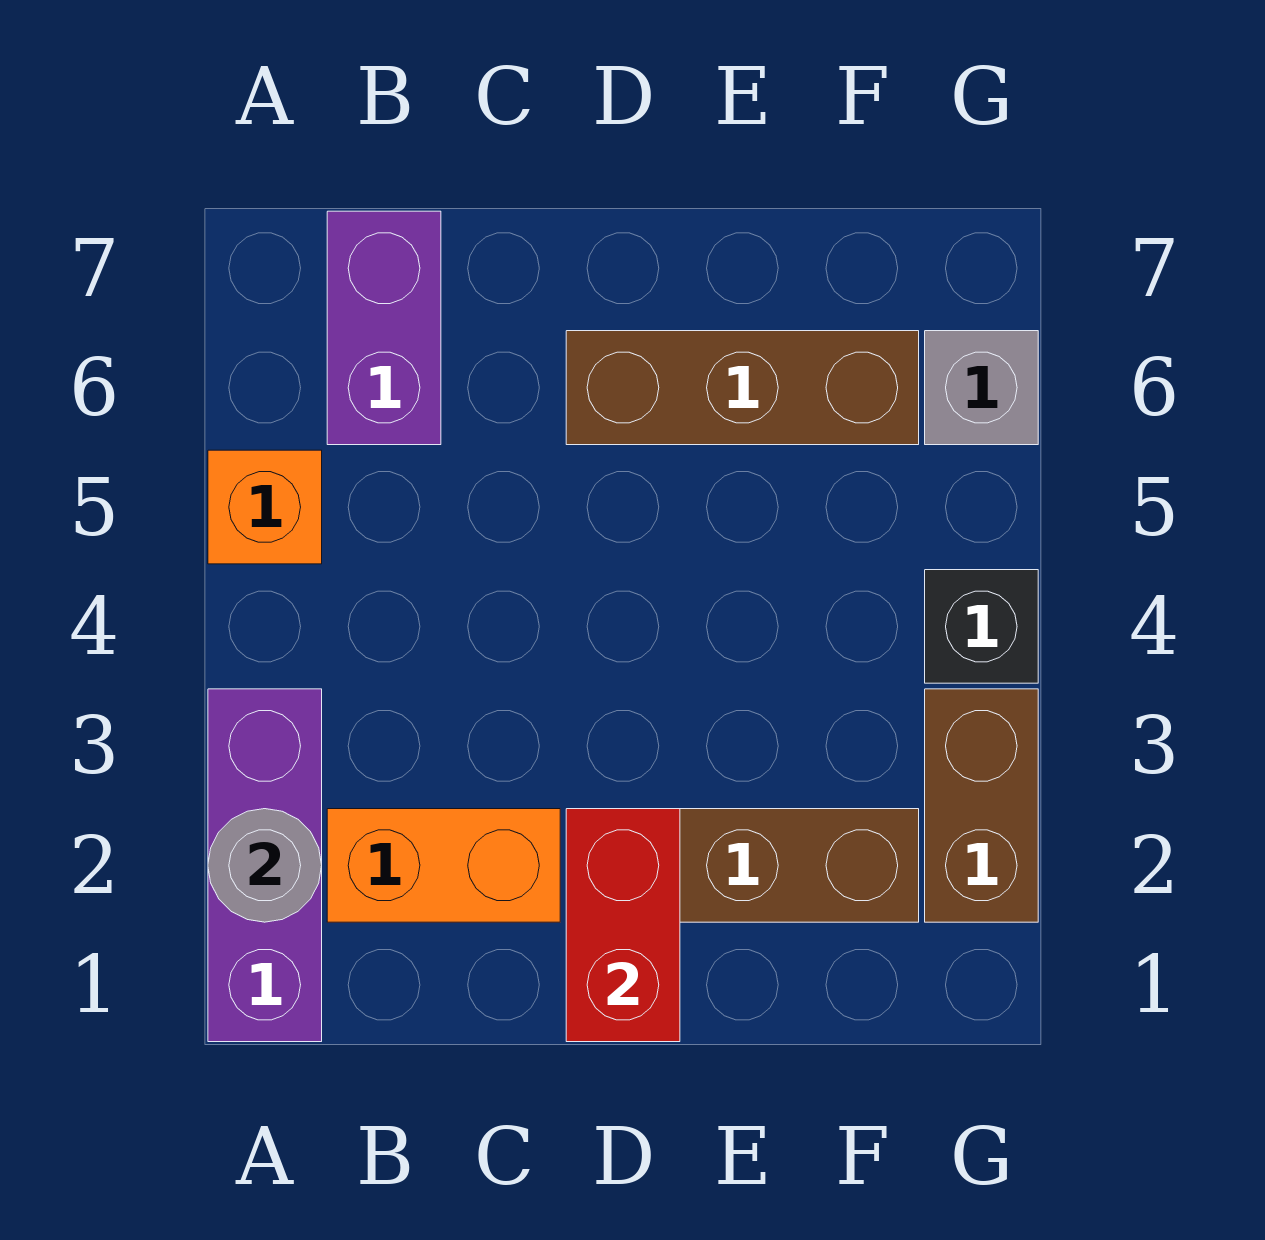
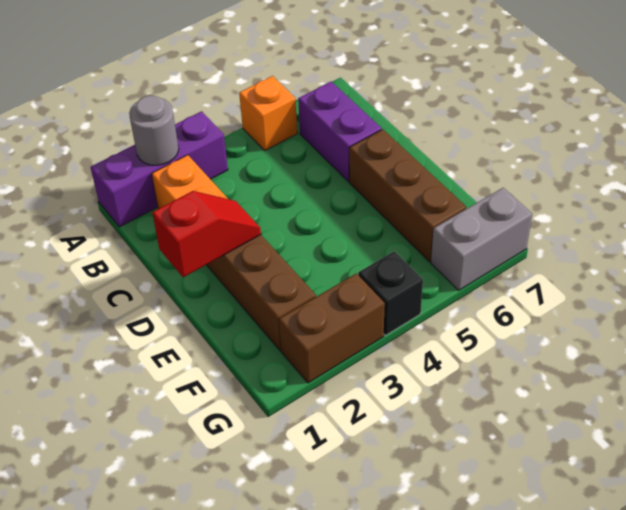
purple 1x2 brick [327,211,441,445] -> purple 1x2 brick turned to [298,82,382,181]
red 1x2 brick [566,809,680,1042] -> red 1x2 slope [152,191,261,277]
grey 1x1 brick [925,331,1038,445] -> grey 1x2 brick [431,188,532,290]

